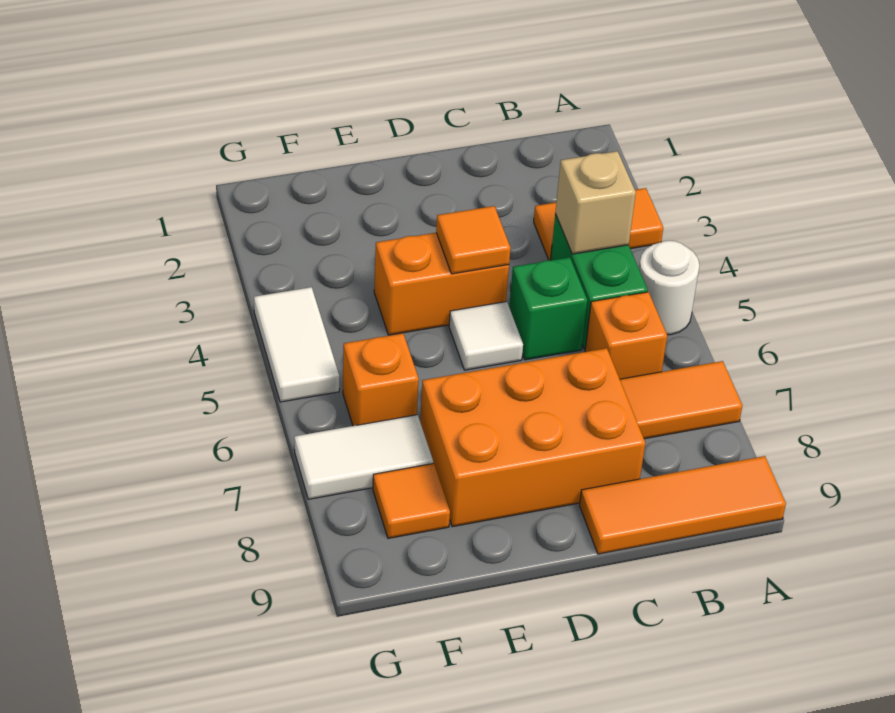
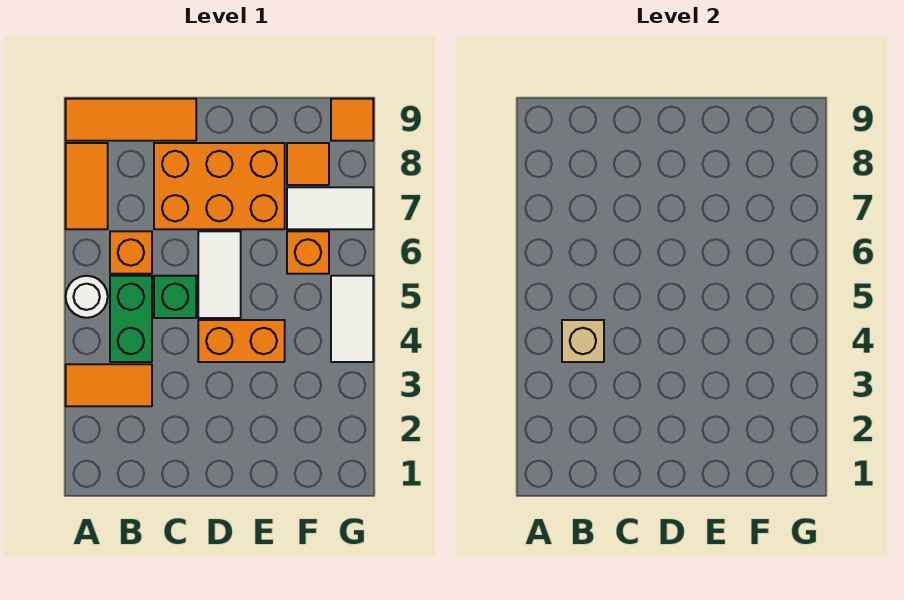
orange 1x2 tile [620,361,742,439] -> orange 1x2 tile turned to [66,143,108,229]
orange 1x1 tile [436,206,510,274] -> orange 1x1 tile moved to [331,99,373,141]
white 1x1 tile [449,302,523,370] -> white 1x2 tile [198,231,241,318]

